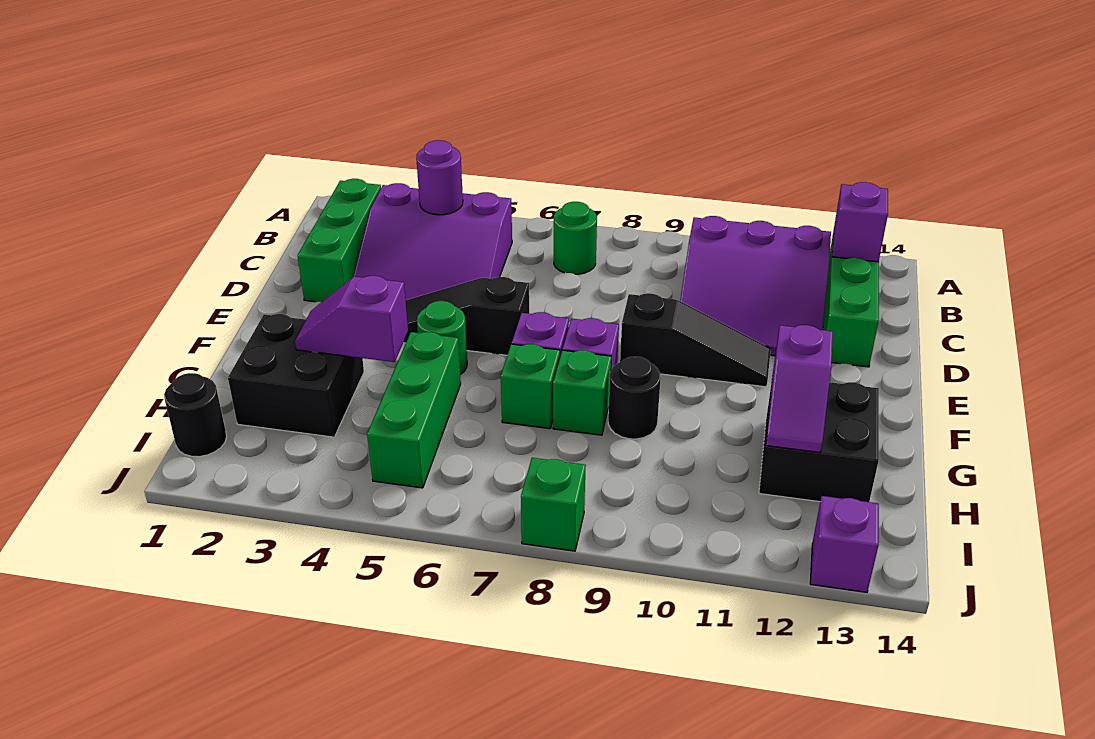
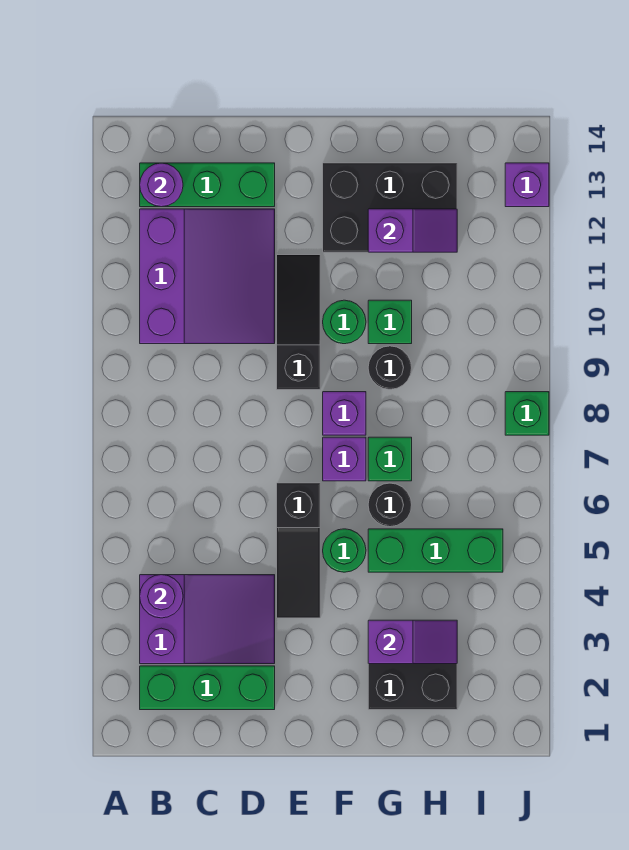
purple 3x3 slope [353,183,512,300] -> purple 2x3 slope [140,575,275,664]
green 1x1 round brick [554,202,597,274] -> green 1x1 round brick moved to [323,300,366,344]
purple 1x1 brick [832,182,888,262] -> purple 1x1 round brick [140,163,183,207]
purple 1x2 slope [295,276,408,362] -> purple 1x2 slope turned to [368,620,457,664]
green 1x1 brick [553,350,611,435] -> green 1x1 brick moved to [368,300,412,344]
black 2x2 brick [759,382,879,502] -> black 2x3 brick [323,163,457,252]
black 1x1 round brick [164,373,227,457] -> black 1x1 round brick moved to [368,483,412,527]

